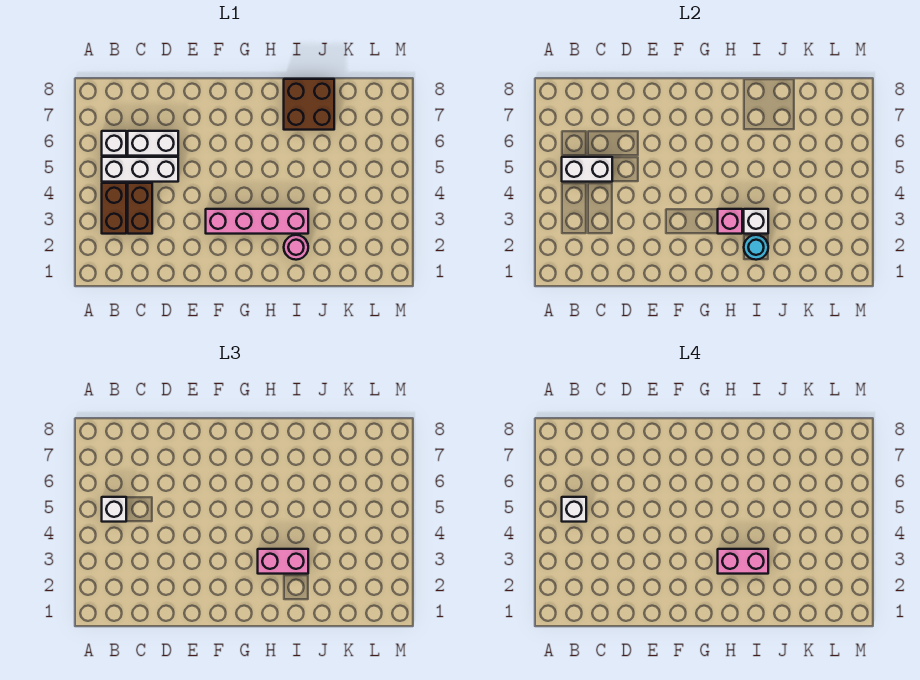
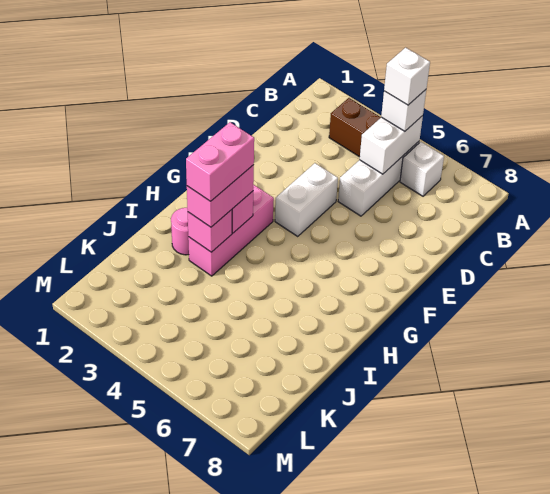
brown 1x2 brick [128,183,152,234] -> none
white 1x2 brick [128,131,178,156] -> white 1x2 brick moved to [275,163,338,236]
pink 1x4 brick [206,209,308,234] -> pink 1x3 brick [188,184,274,276]
cyan 1x1 round brick [744,235,768,260] -> none
white 1x1 brick [744,209,768,234] -> pink 1x1 brick [188,210,232,252]
brown 2x2 brick [284,79,334,130] -> none

